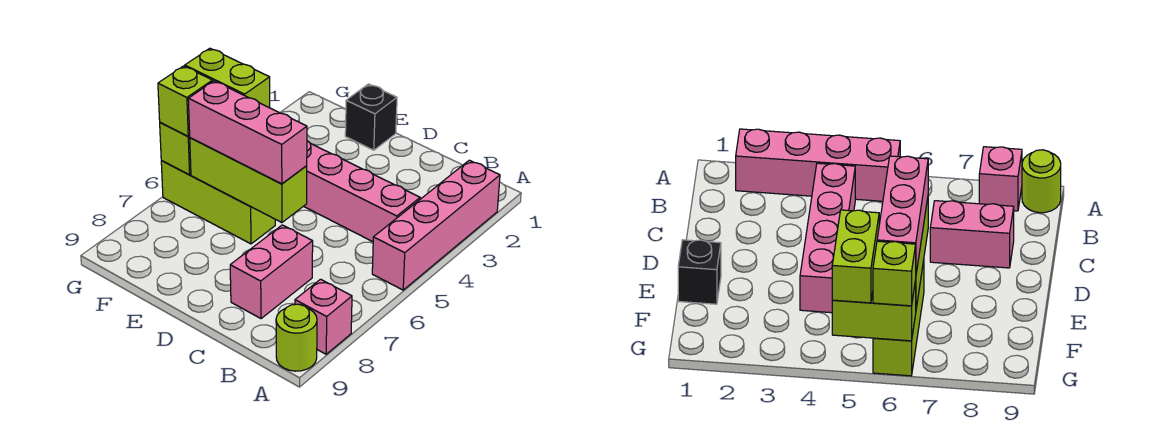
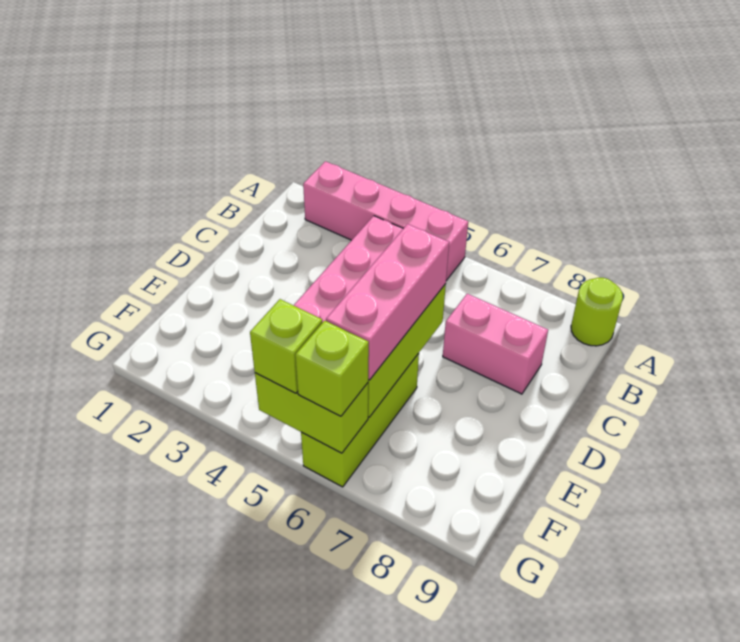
pink 1x1 brick [295,279,352,354] -> none
black 1x1 brick [345,84,397,150] -> none
lime 1x2 brick [185,48,270,108] -> lime 1x1 brick [250,299,323,393]

